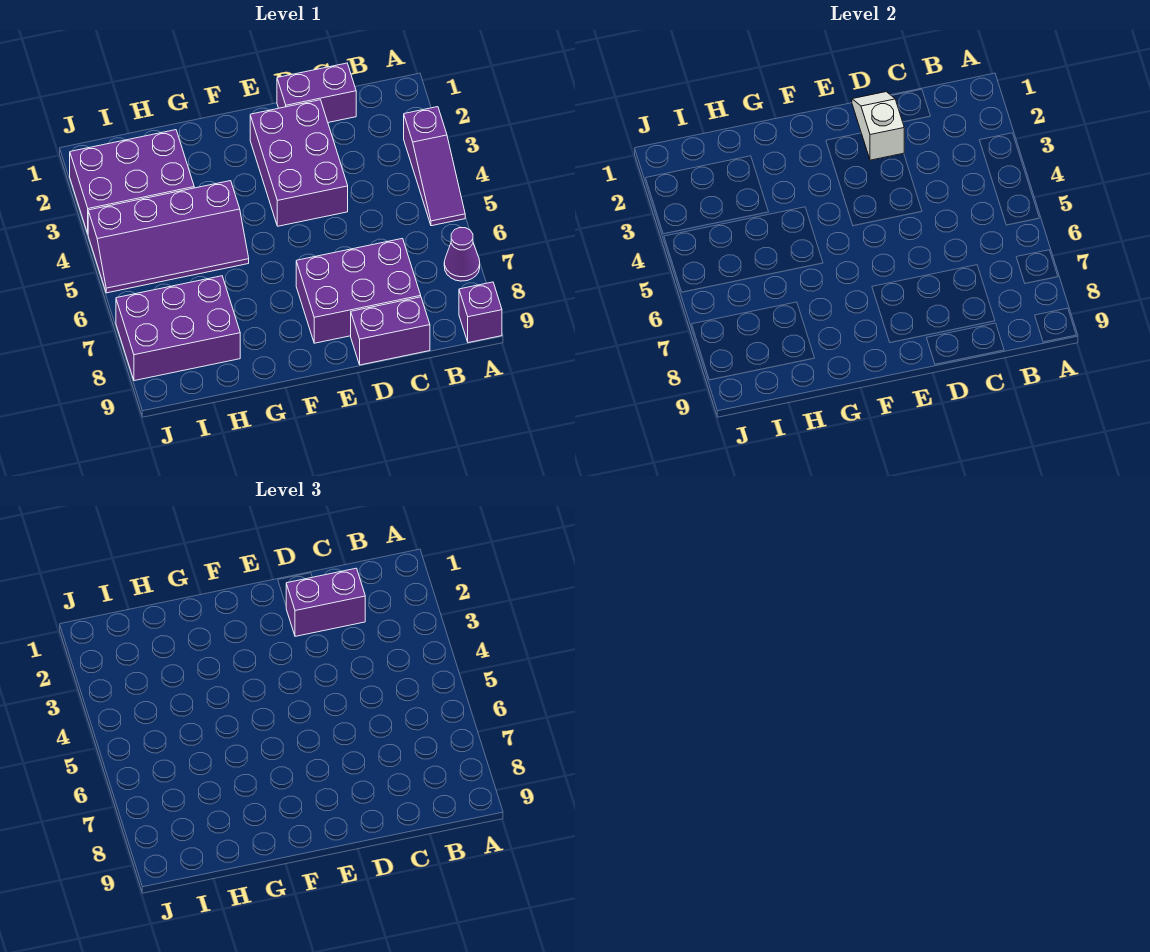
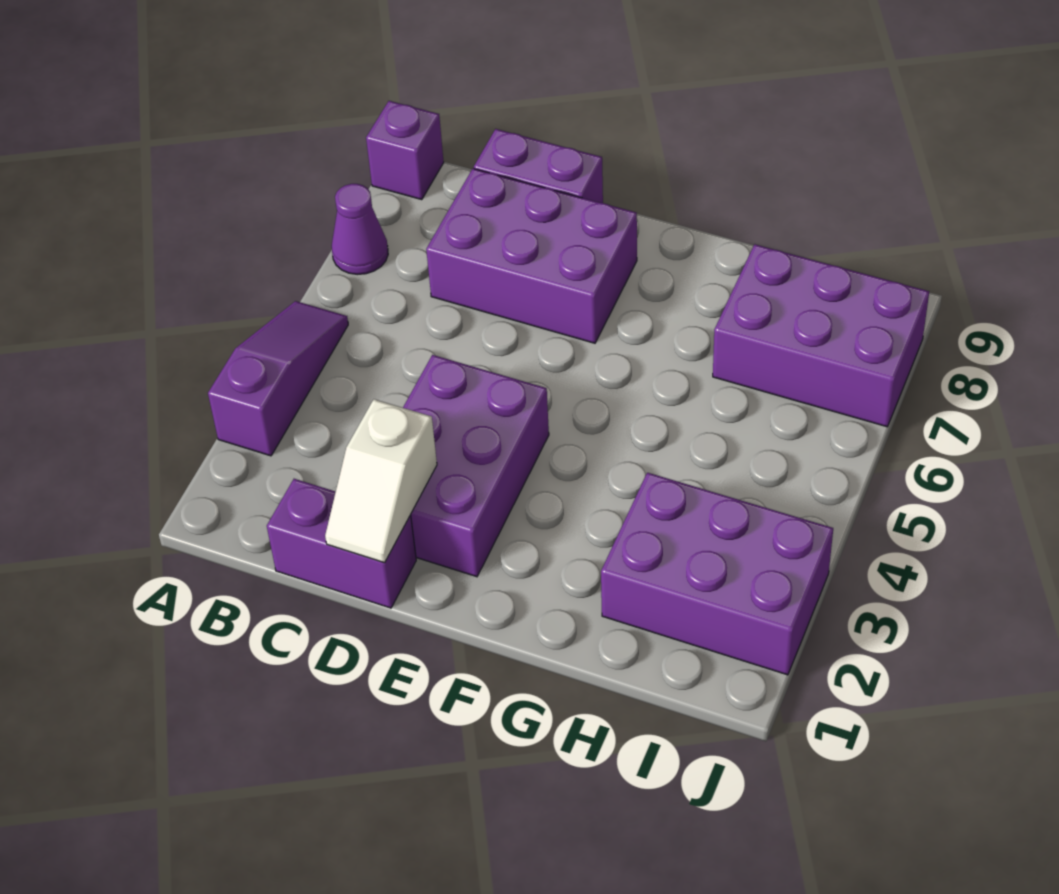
purple 1x2 brick [286,568,365,636] -> none
purple 2x4 slope [88,181,249,293] -> none

